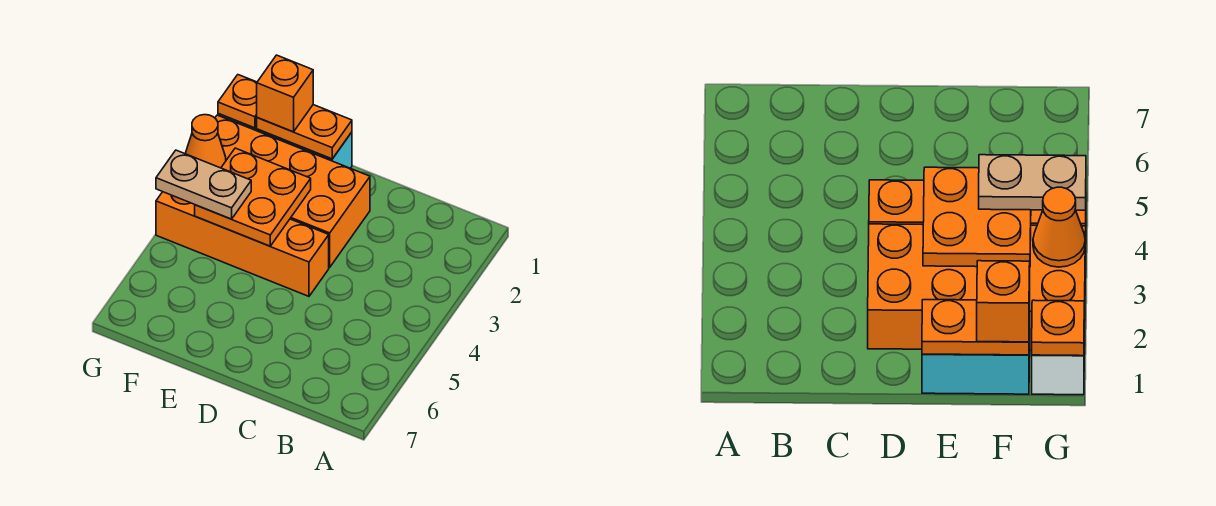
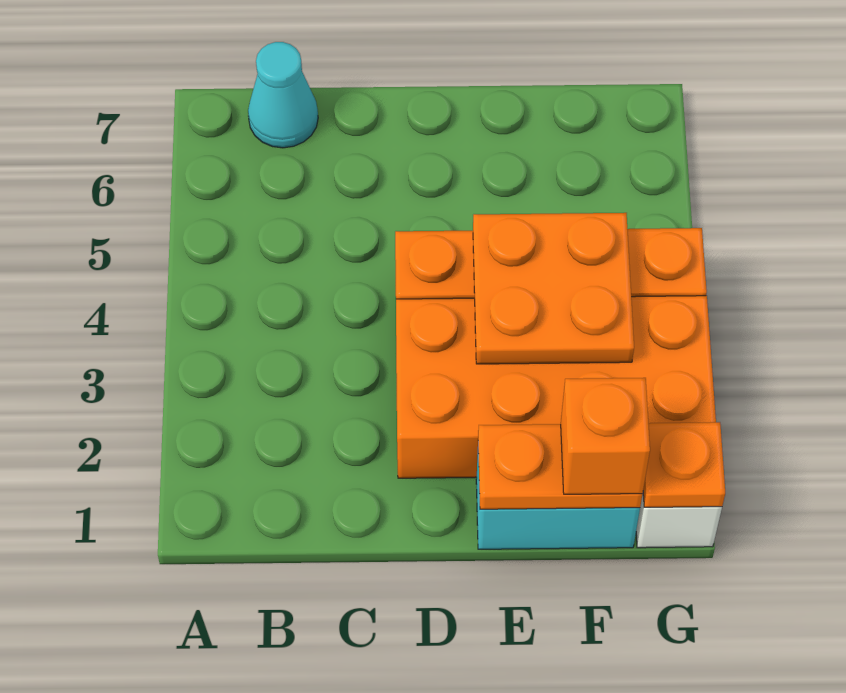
none -> cyan 1x1 cone [248,42,318,148]
tan 1x2 plate [156,150,251,219] -> none
orange 1x1 cone [185,115,226,168] -> none

